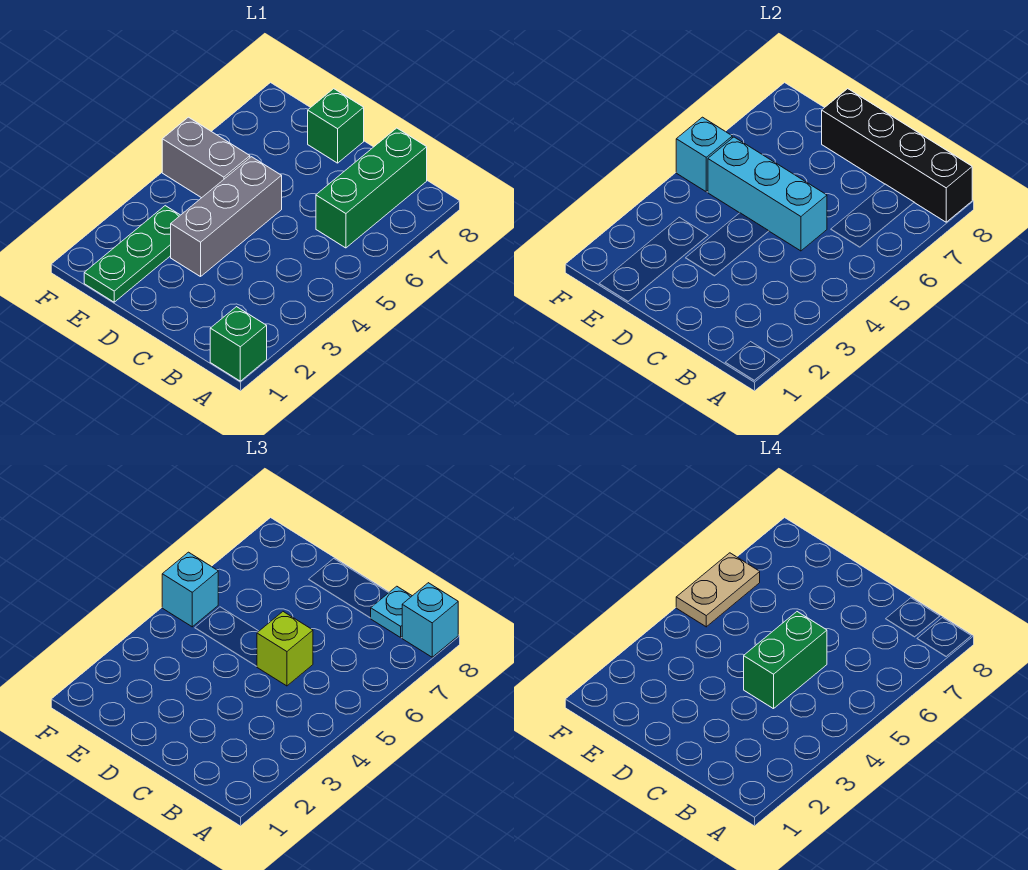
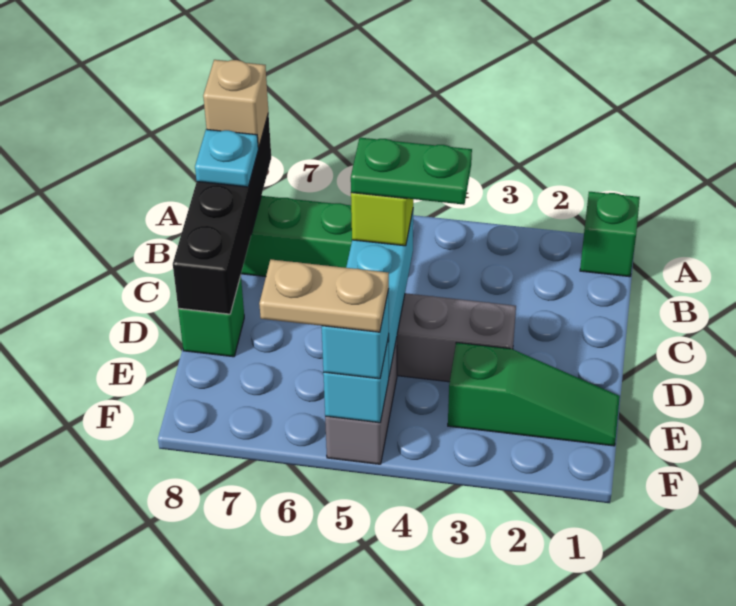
cyan 1x1 brick [402,583,458,657] -> tan 1x1 brick [203,60,268,148]
green 1x2 brick [744,612,827,709] -> green 1x2 plate [351,138,472,205]
green 1x3 plate [84,206,180,302] -> green 1x3 slope [448,342,620,446]

